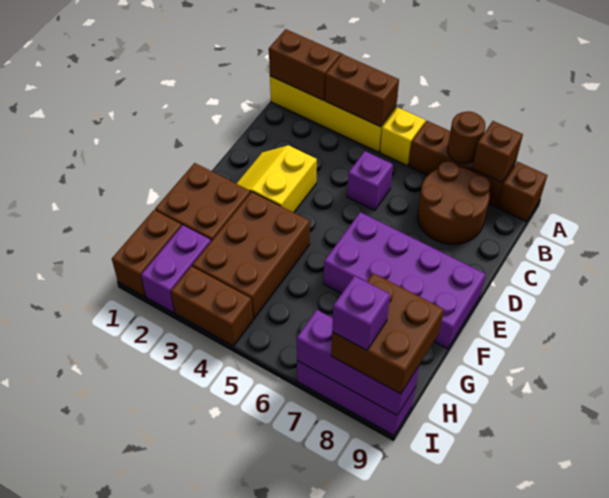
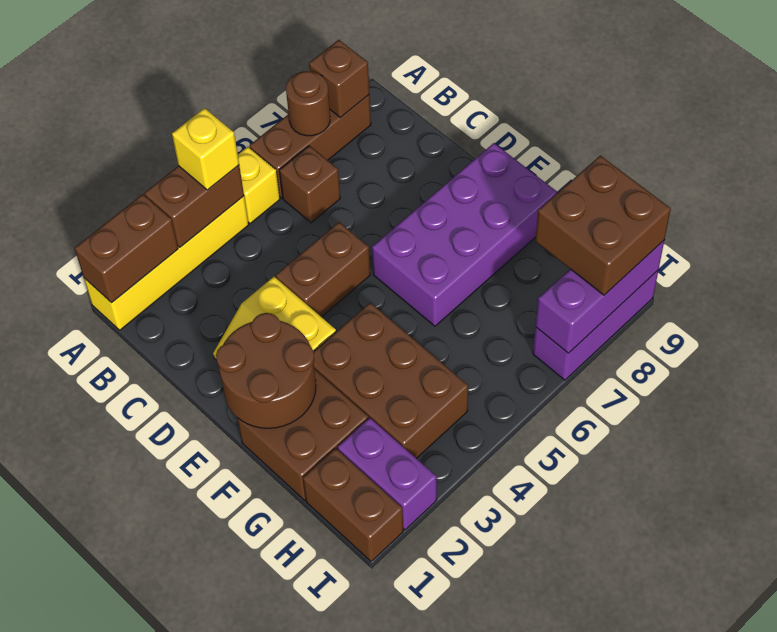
none -> yellow 1x1 brick [172,108,239,190]
brown 1x1 brick [497,162,547,222] -> brown 1x1 brick moved to [279,146,340,223]
brown 2x2 round brick [418,161,490,244] -> brown 2x2 round brick moved to [216,313,316,428]
purple 1x1 brick [347,151,393,211] -> none
brown 1x2 brick [171,266,253,346] -> brown 1x2 brick moved to [276,222,370,317]
purple 1x1 brick [332,276,390,350] -> none

